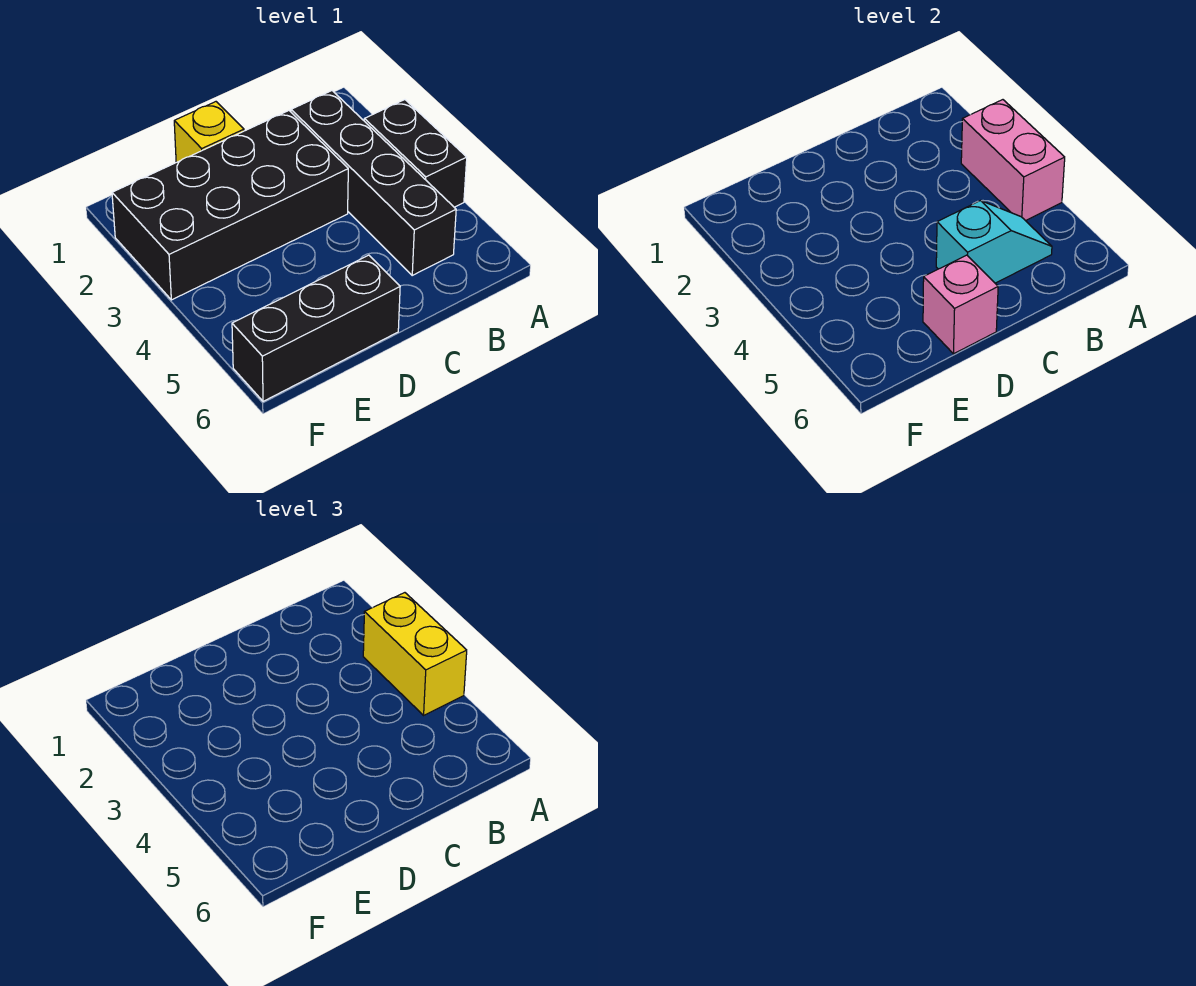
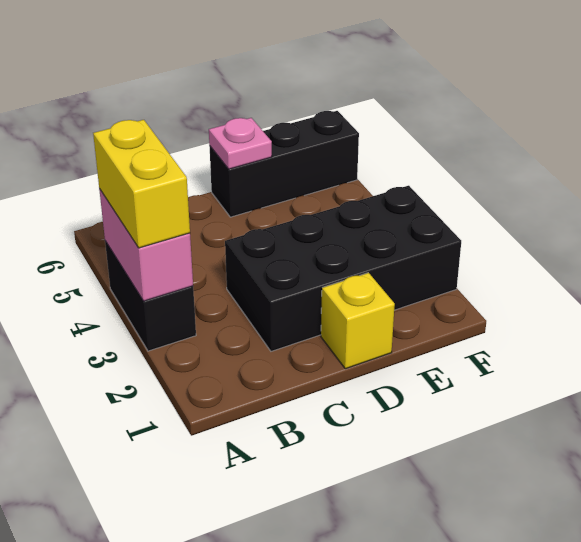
black 1x4 brick [291,91,456,275] -> none
cyan 1x2 slope [936,201,1052,283] -> none
pink 1x1 brick [923,255,998,354] -> pink 1x1 plate [209,118,272,169]

